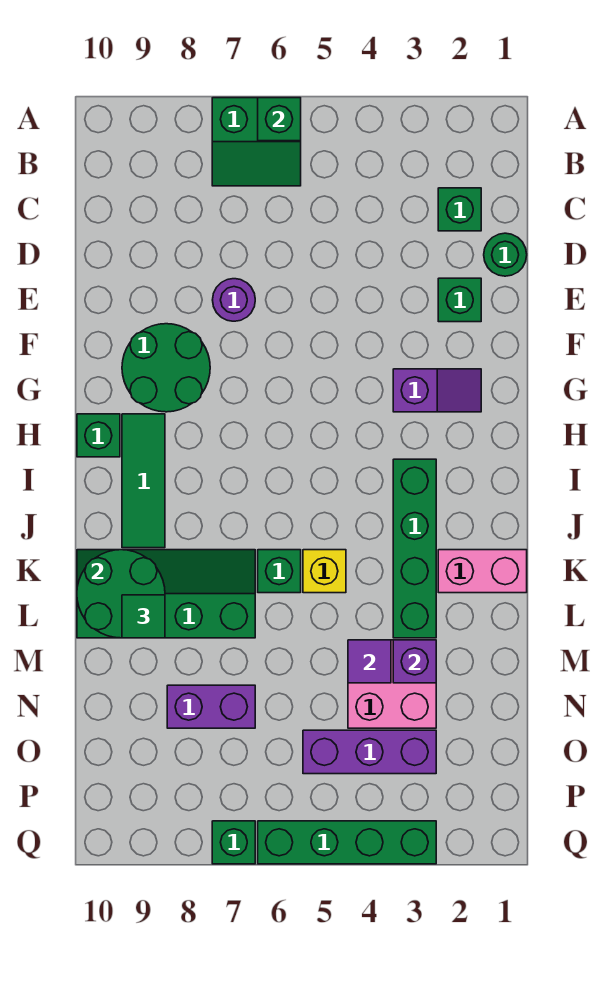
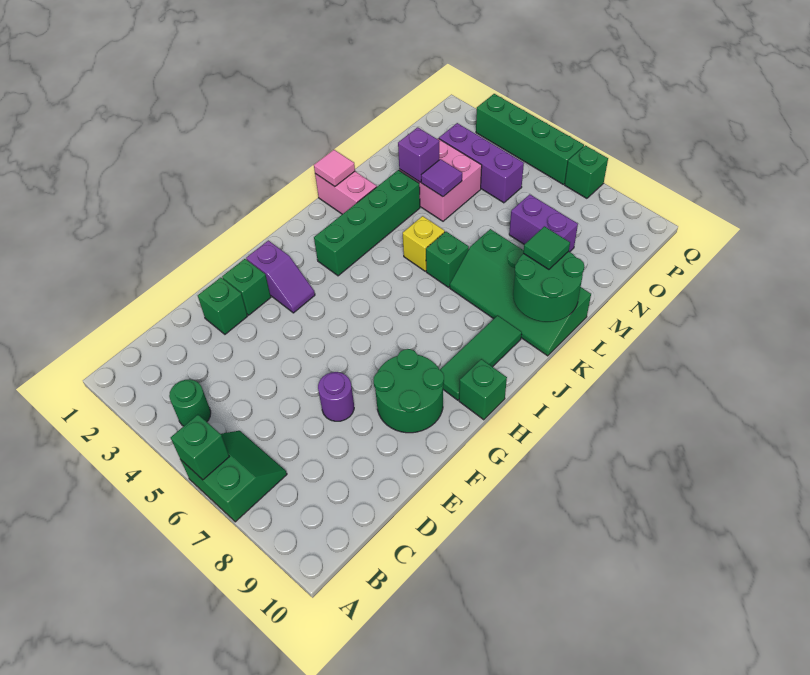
green 1x1 brick [438,188,481,231] -> green 1x1 brick moved to [222,259,271,315]
green 1x1 round brick [484,233,527,276] -> green 1x1 round brick moved to [169,379,211,426]
purple 1x2 slope [393,369,481,412] -> purple 1x2 slope turned to [246,240,315,313]
none -> pink 1x1 tile [314,150,355,186]

